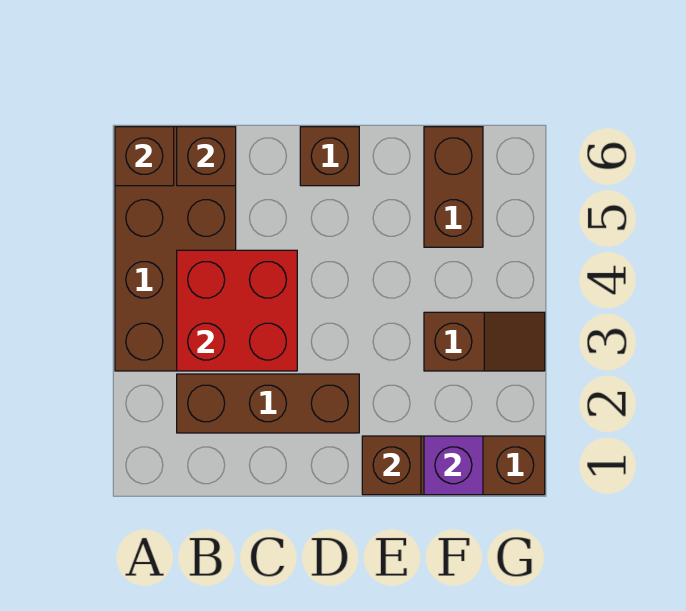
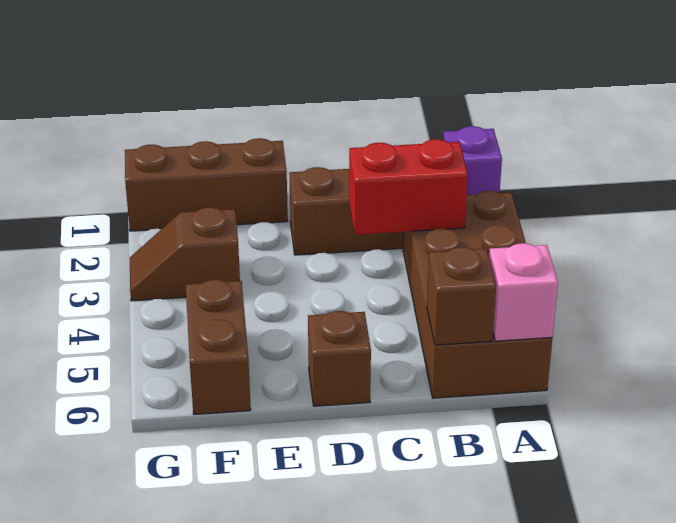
brown 1x1 brick [115,127,174,186] -> pink 1x1 brick [489,243,558,341]
red 2x2 brick [177,250,297,371] -> red 1x2 brick [349,139,468,235]
brown 1x1 brick [362,436,421,495] -> none
purple 1x1 brick [424,436,483,495] -> purple 1x1 brick moved to [443,126,502,195]

